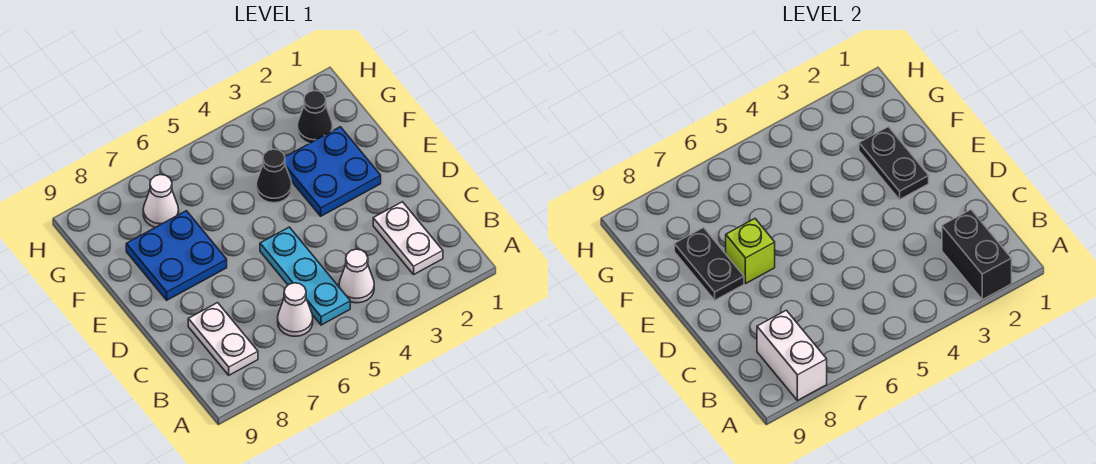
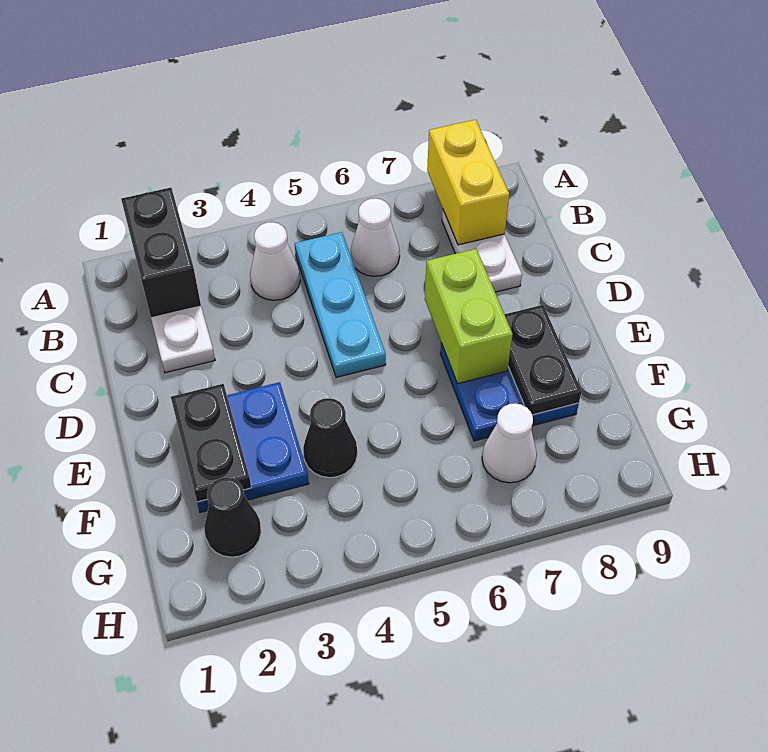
white 1x2 brick [757,310,827,400] -> yellow 1x2 brick [427,120,509,245]
lime 1x1 brick [726,219,775,284] -> lime 1x2 brick [425,249,513,384]

